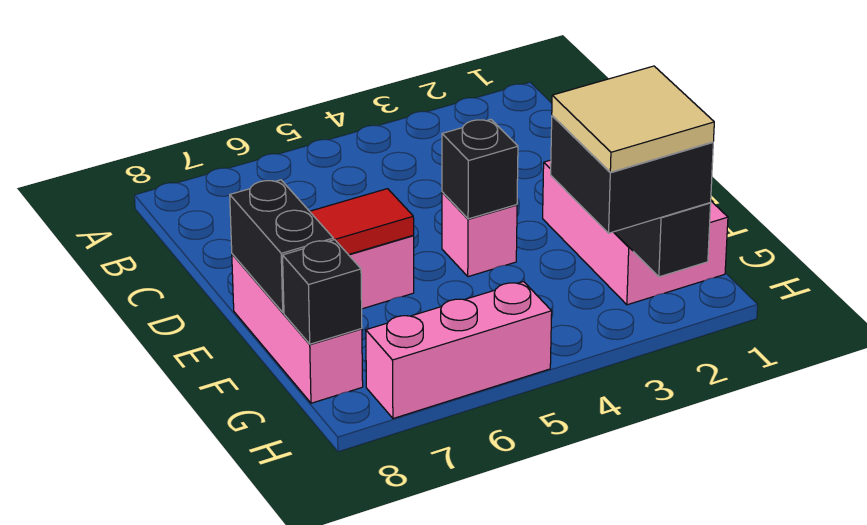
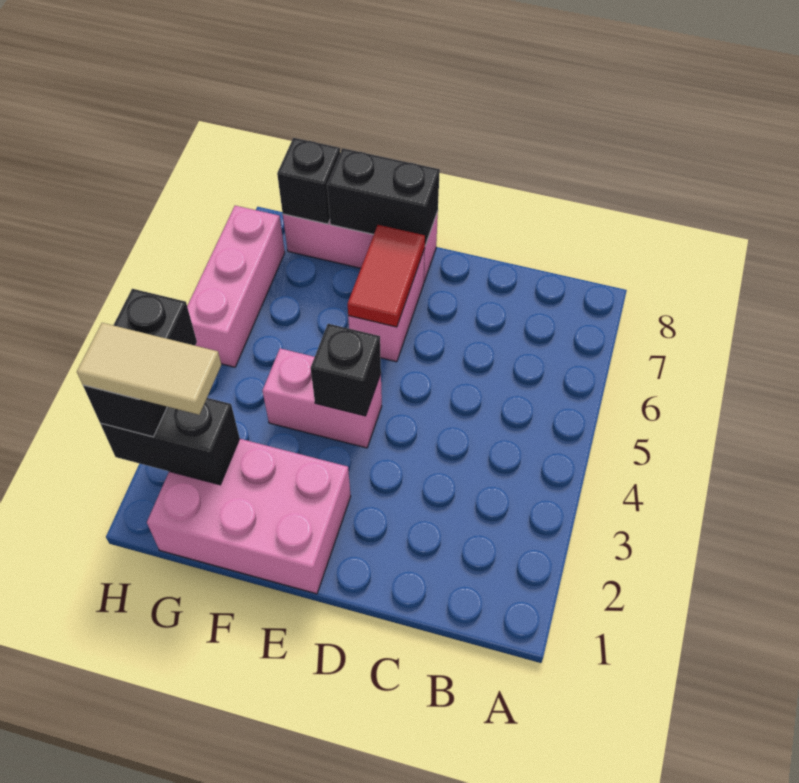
pink 1x1 brick [442,192,517,277] -> pink 1x2 brick [263,348,382,448]
black 2x2 brick [551,116,713,233] -> black 1x2 brick [83,289,197,437]
tan 2x2 tile [552,66,714,172] -> tan 1x2 tile [77,323,221,415]

